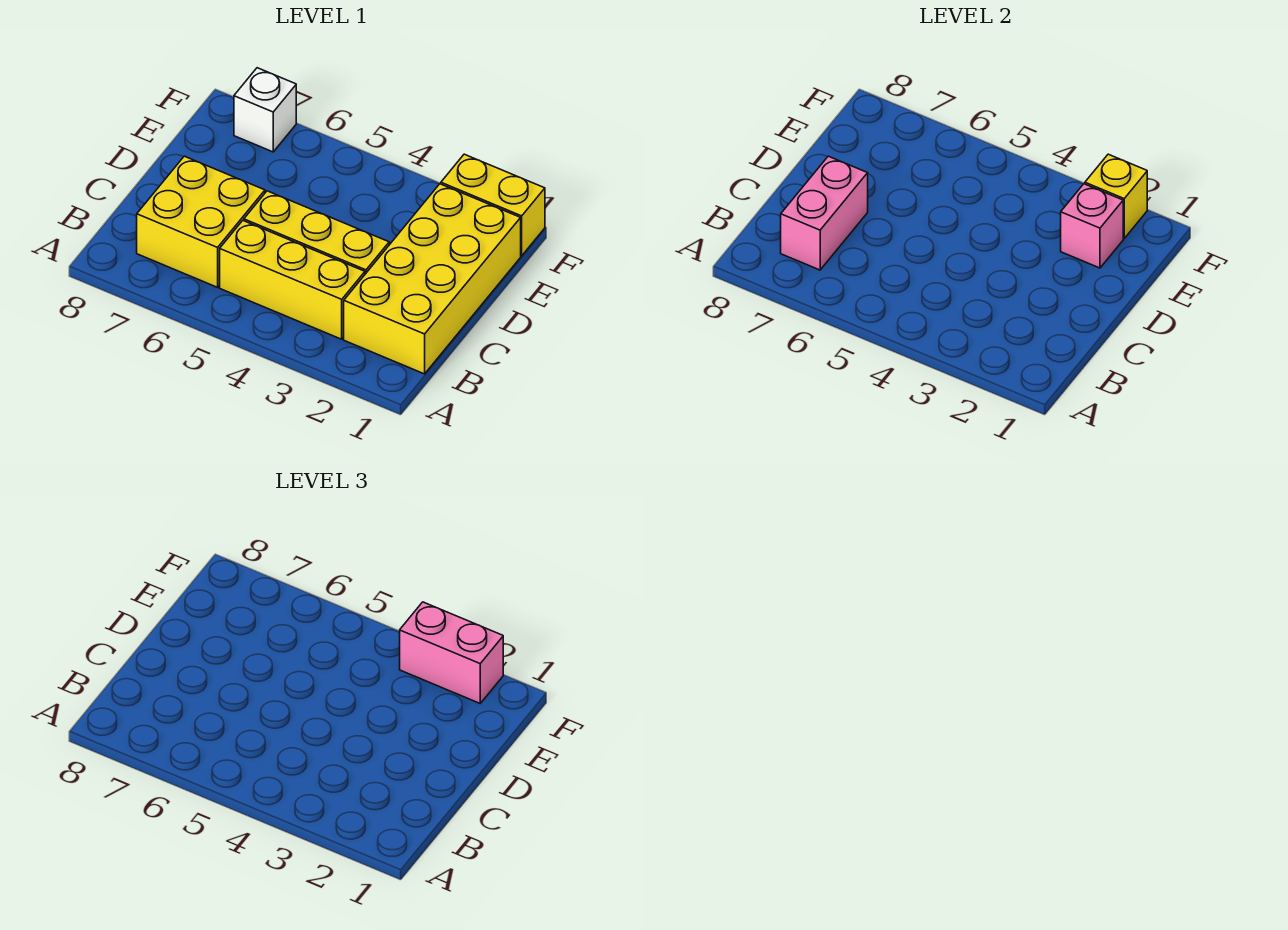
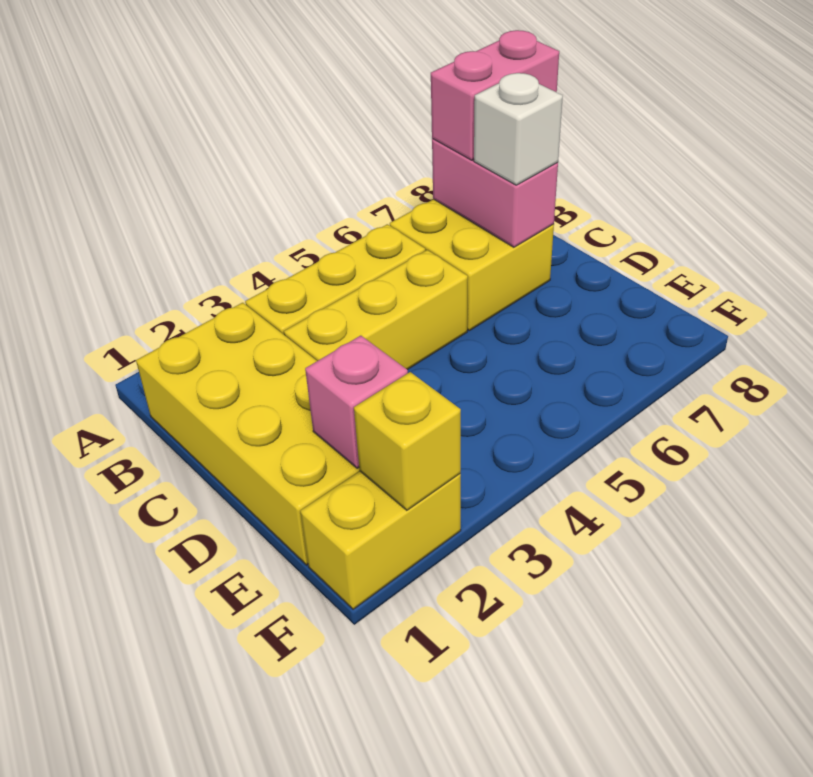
pink 1x2 brick [400,602,503,703] -> pink 1x2 brick moved to [431,30,559,160]
white 1x1 brick [234,68,296,152] -> white 1x1 brick moved to [474,73,563,185]

